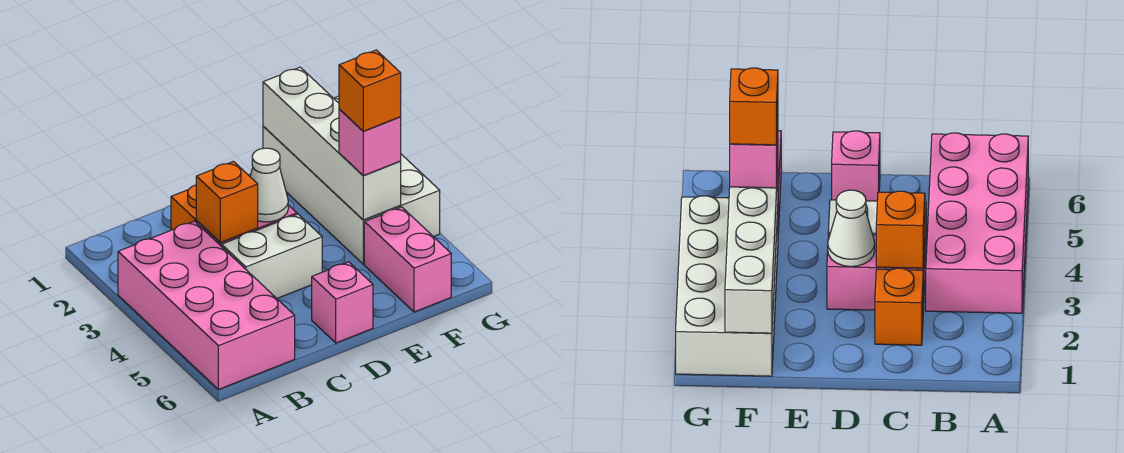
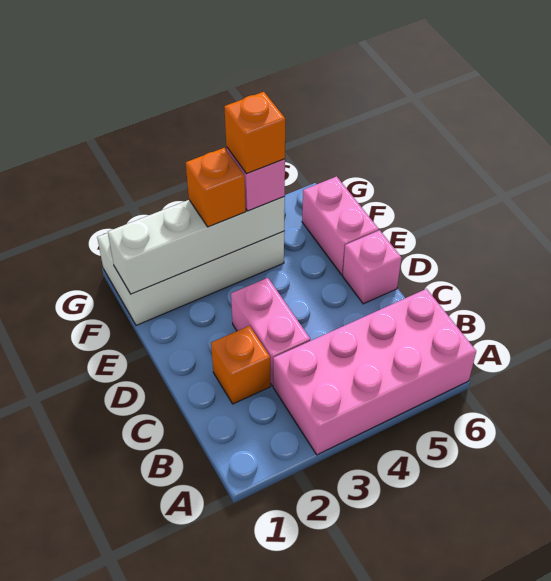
orange 1x1 brick [196,161,258,243] -> orange 1x1 brick moved to [186,148,246,227]
white 1x2 brick [222,214,322,298] -> none
white 1x1 cone [250,148,288,222] -> none
pink 1x2 brick [364,207,451,312] -> pink 1x2 brick turned to [302,176,379,275]

